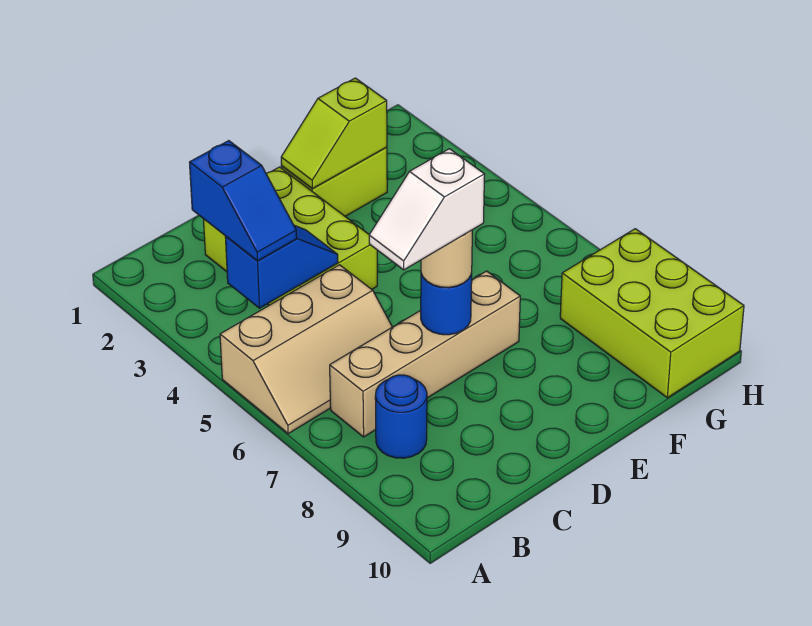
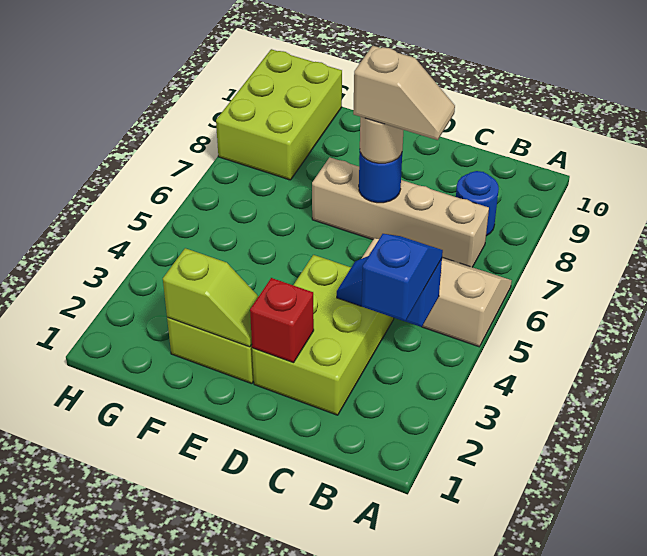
white 1x2 slope [369,149,485,270] -> tan 1x2 slope [353,46,455,140]
none -> red 1x1 brick [250,278,314,363]

